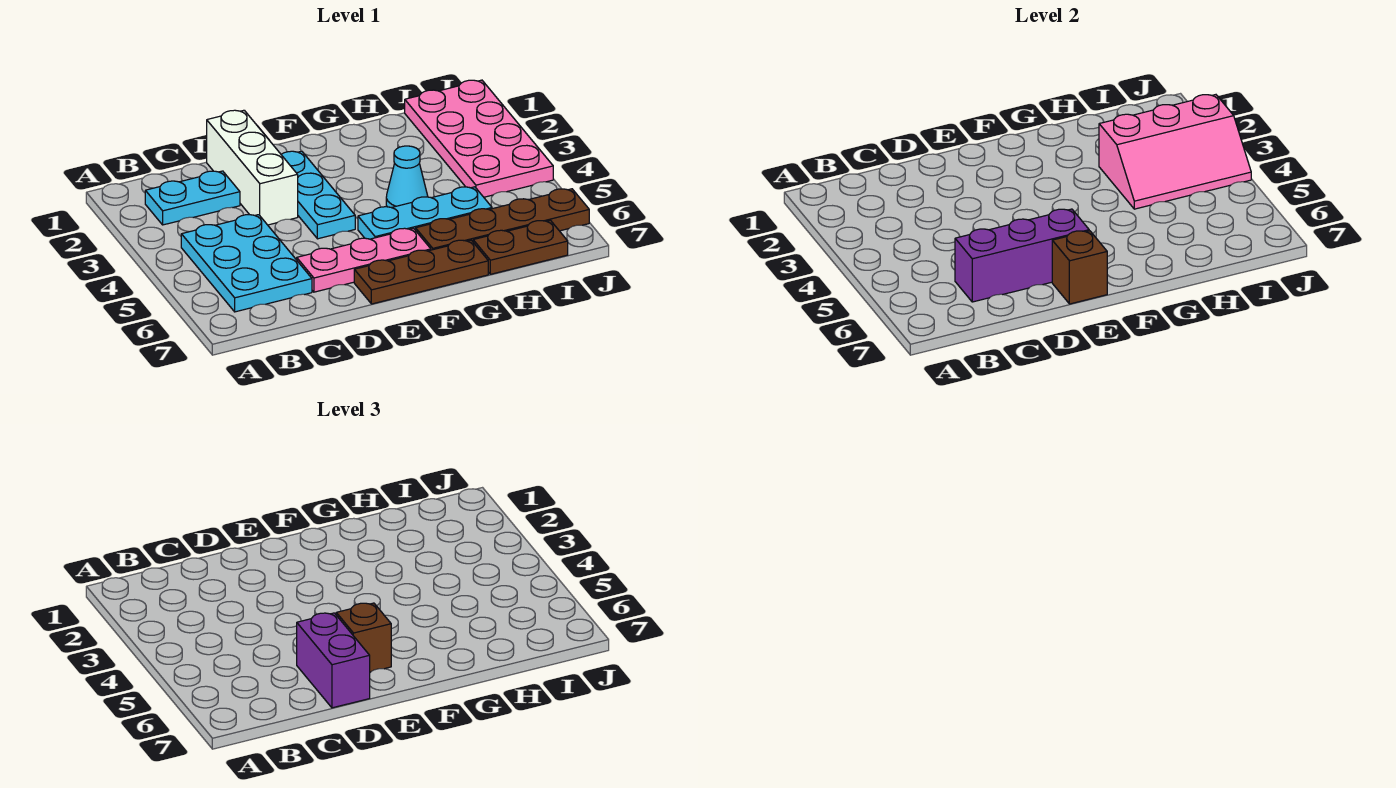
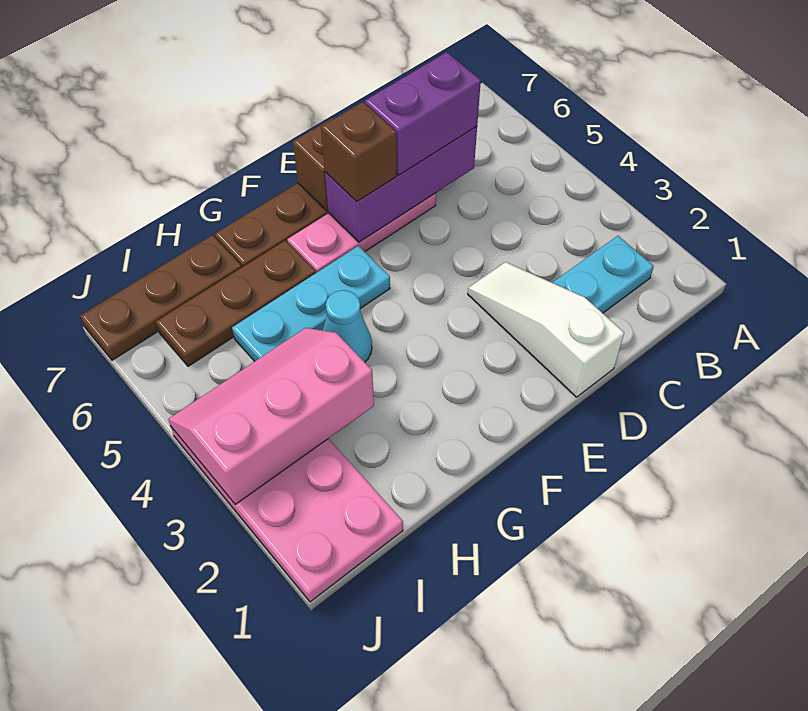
cyan 2x3 plate [181,215,312,312] -> none
white 1x3 brick [207,110,298,225] -> white 1x3 slope [468,262,624,397]
purple 1x2 brick [297,613,370,708] -> purple 1x2 brick turned to [365,52,481,175]
cyan 1x3 plate [281,151,355,239] -> none
brown 1x4 plate [416,189,589,250] -> brown 1x3 plate [156,240,316,366]
brown 1x2 plate [473,220,568,274] -> brown 1x3 plate [80,235,242,360]

